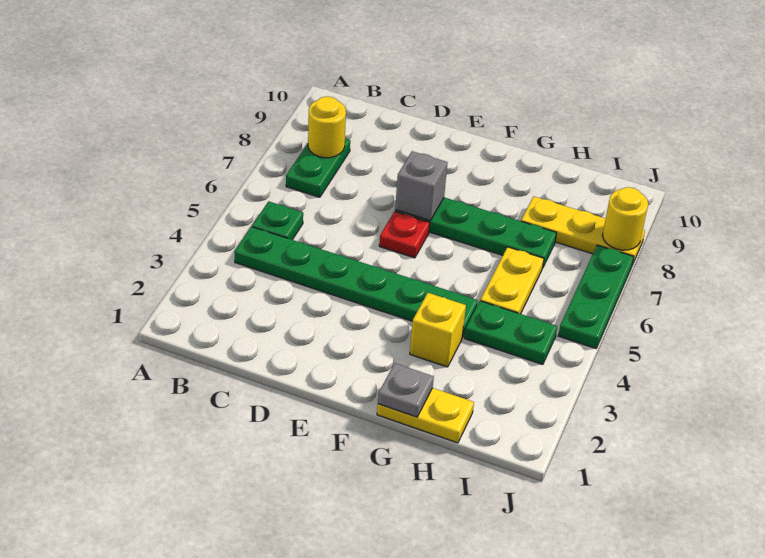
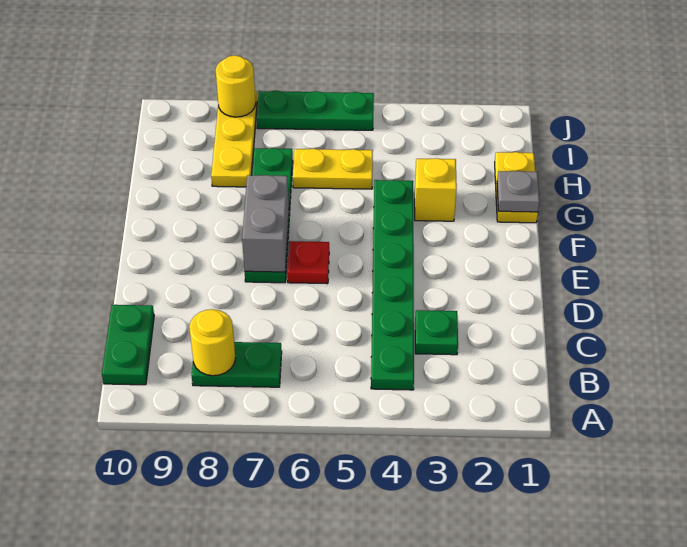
green 1x1 plate [252,201,303,240] -> green 1x1 plate moved to [415,310,458,355]
grey 1x1 brick [395,151,448,221] -> grey 1x2 brick [242,175,289,272]
green 1x2 plate [465,301,557,364] -> green 1x2 plate moved to [102,305,154,385]

